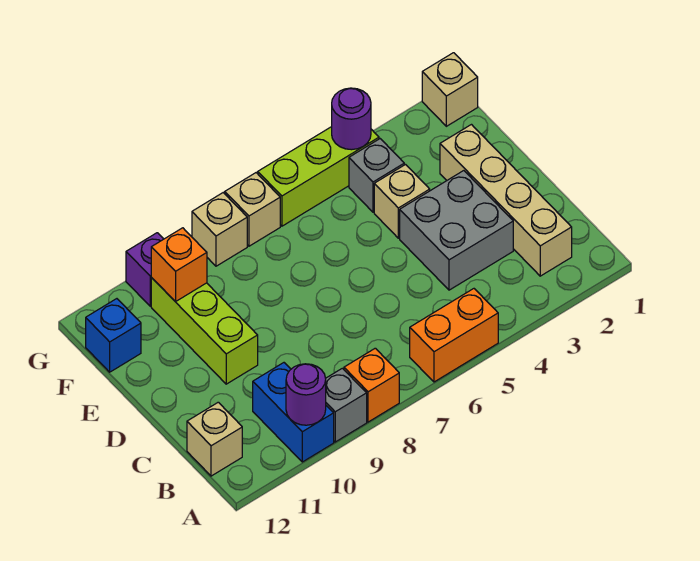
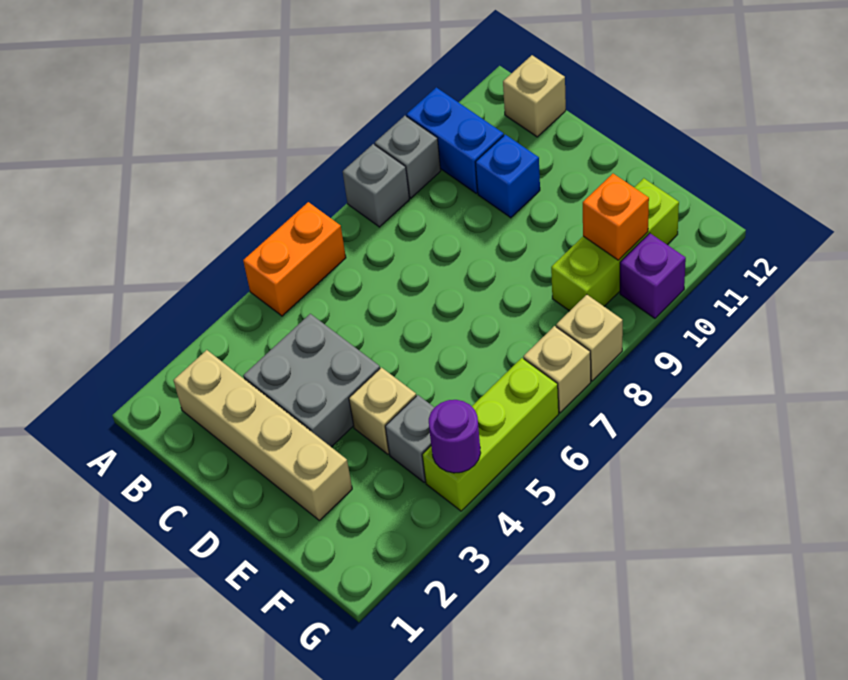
orange 1x1 brick [344,348,399,422] -> grey 1x1 brick [343,144,409,227]
purple 1x1 round brick [286,364,326,425] -> none
lime 1x3 brick [151,277,258,384] -> lime 1x3 brick turned to [551,178,679,311]
blue 1x1 brick [86,299,141,372] -> blue 1x1 brick moved to [475,135,540,218]
tan 1x1 brick [422,53,478,126] -> none

